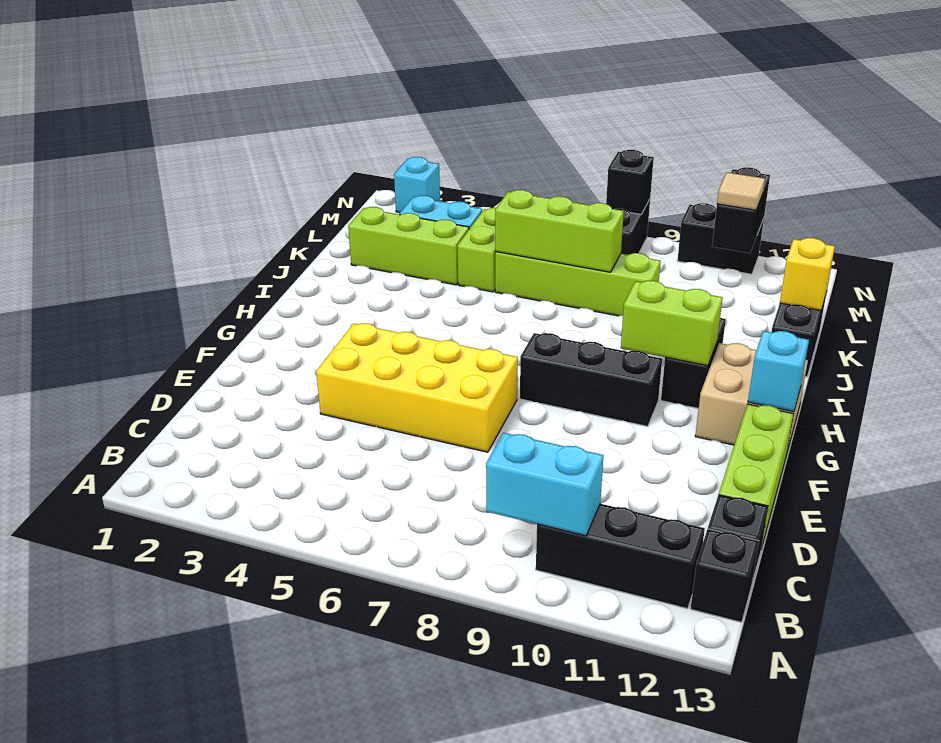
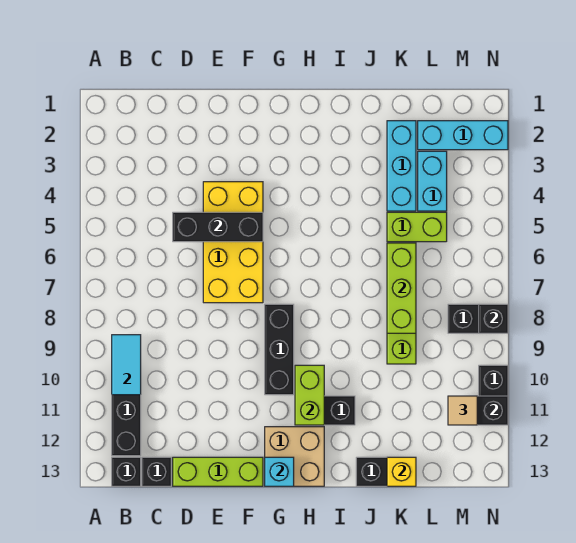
cyan 1x2 brick [486,433,604,536] -> cyan 1x2 tile [112,335,141,395]
none -> black 1x3 brick [173,212,263,242]
lime 1x3 brick [348,207,469,285] -> cyan 1x3 brick [387,121,416,211]
cyan 1x1 brick [394,157,440,213] -> cyan 1x3 brick [418,121,508,150]

